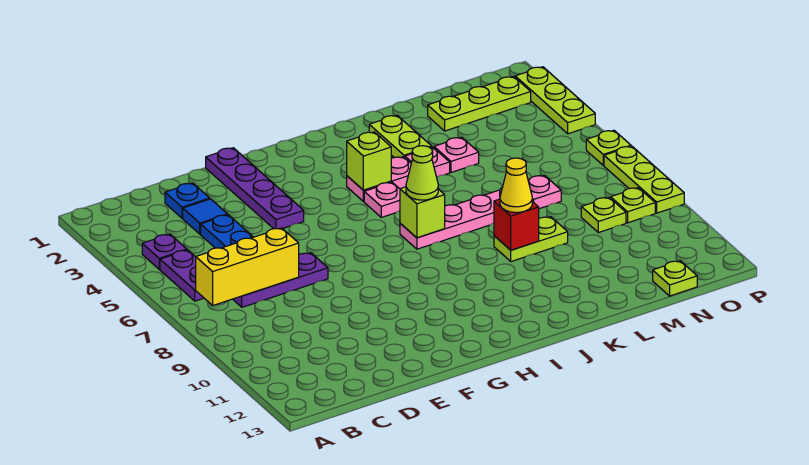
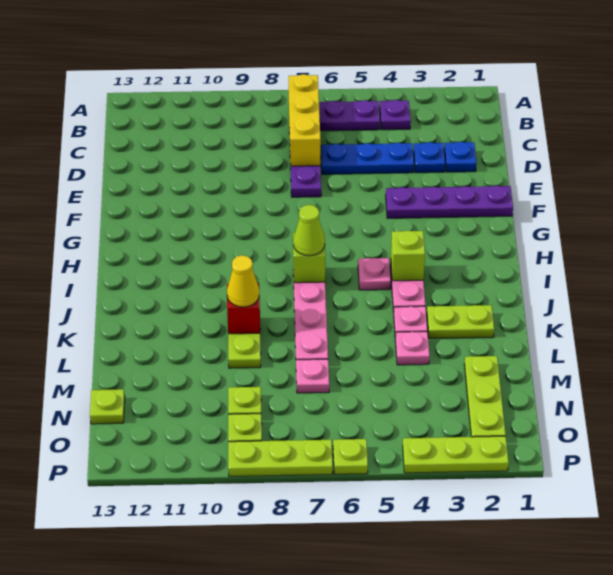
blue 1x1 tile [183,199,228,234] -> blue 1x1 plate [413,142,445,173]

